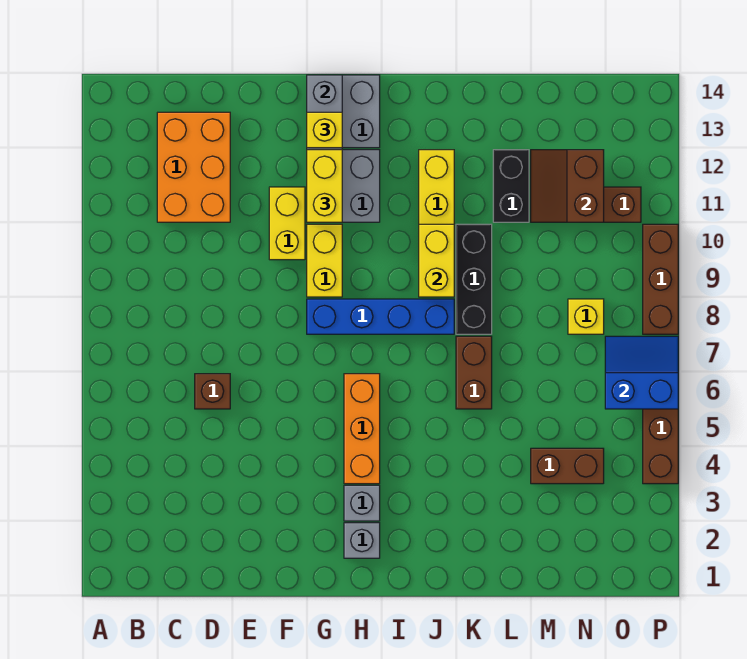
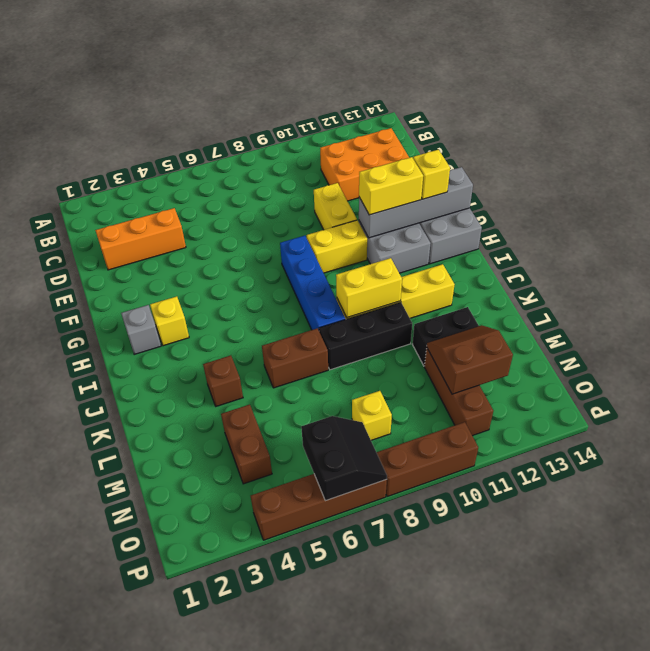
brown 1x1 brick [195,374,230,409] -> brown 1x1 brick moved to [203,355,243,406]
yellow 1x2 brick [269,187,305,260] -> yellow 1x2 brick turned to [314,183,357,230]
grey 1x1 brick [344,485,380,521] -> yellow 1x1 brick [150,296,189,346]
orange 1x3 brick [344,374,380,484] -> orange 1x3 brick moved to [95,208,186,270]
blue 2x2 slope [605,336,678,409] -> black 2x2 slope [301,416,387,501]

